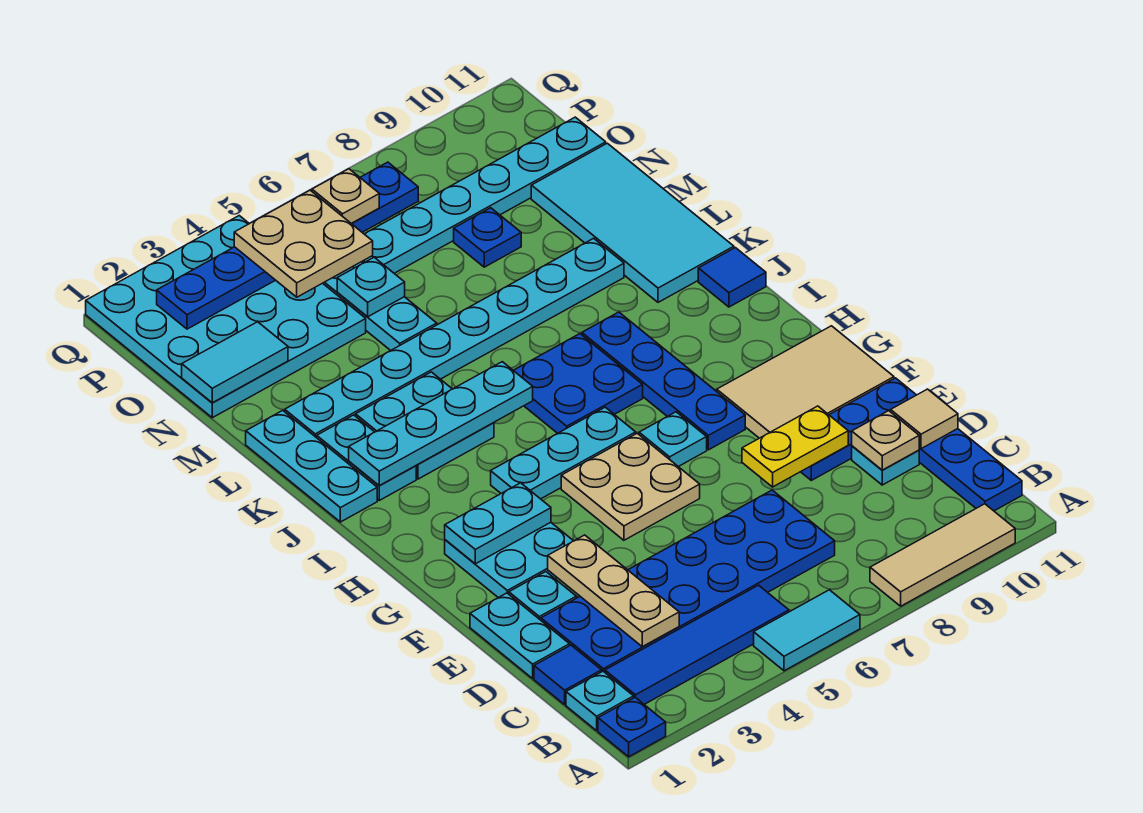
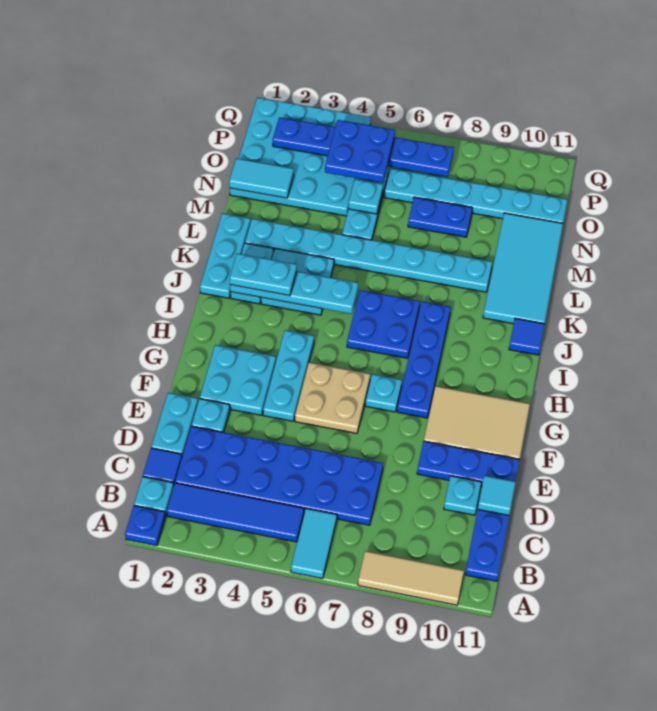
cyan 1x2 tile [754,590,860,671] -> cyan 1x2 tile turned to [291,508,337,579]
tan 1x3 plate [548,535,679,647] -> none
tan 1x1 plate [852,411,919,470] -> none
tan 1x1 tile [891,389,958,449] -> cyan 1x1 tile [478,476,516,515]
yellow 1x2 plate [742,406,848,487] -> none
cyan 1x2 plate [445,483,551,564] -> cyan 1x2 plate moved to [230,254,297,296]
cyan 1x3 plate [491,407,636,499] -> cyan 1x3 plate turned to [263,330,314,421]
blue 1x1 plate [454,208,521,267] -> blue 1x2 plate [408,197,472,237]
tan 2x2 plate [234,190,373,297] -> blue 2x2 plate [325,120,395,183]
tan 1x1 plate [312,169,379,224] -> none

